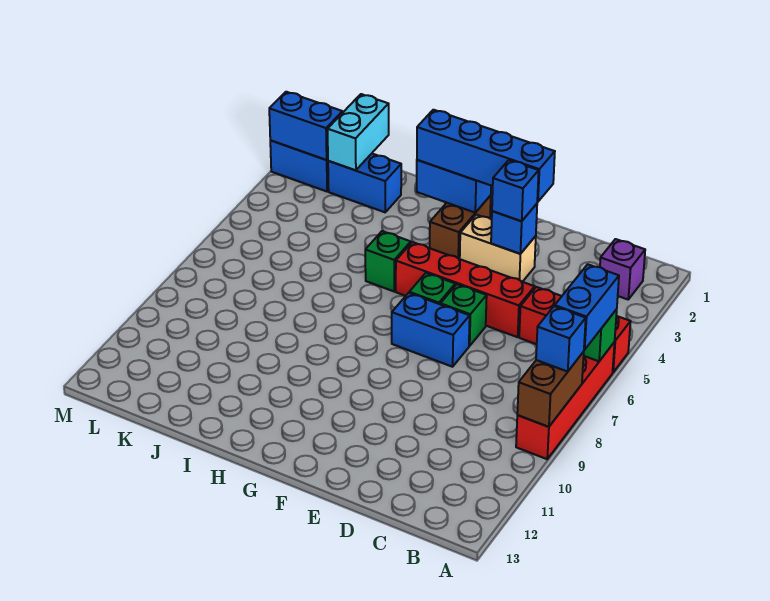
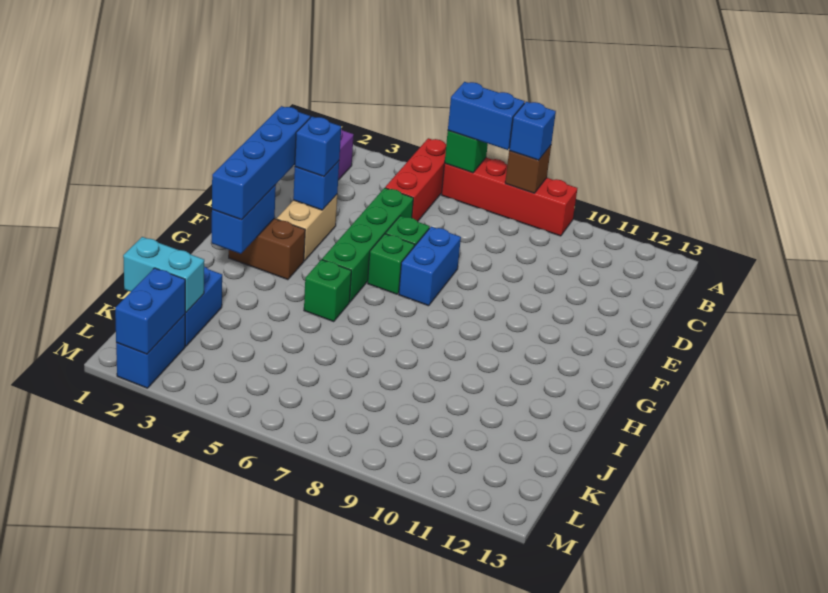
brown 1x2 brick [517,352,584,427] -> brown 1x1 brick [505,146,551,193]
red 1x4 brick [396,242,535,337] -> green 1x4 brick [322,188,413,302]

